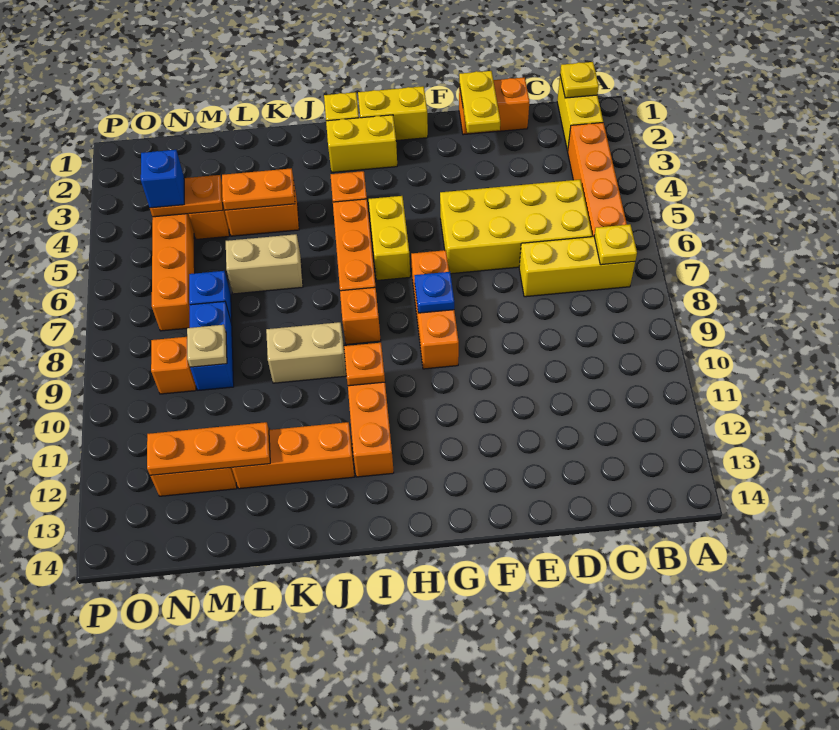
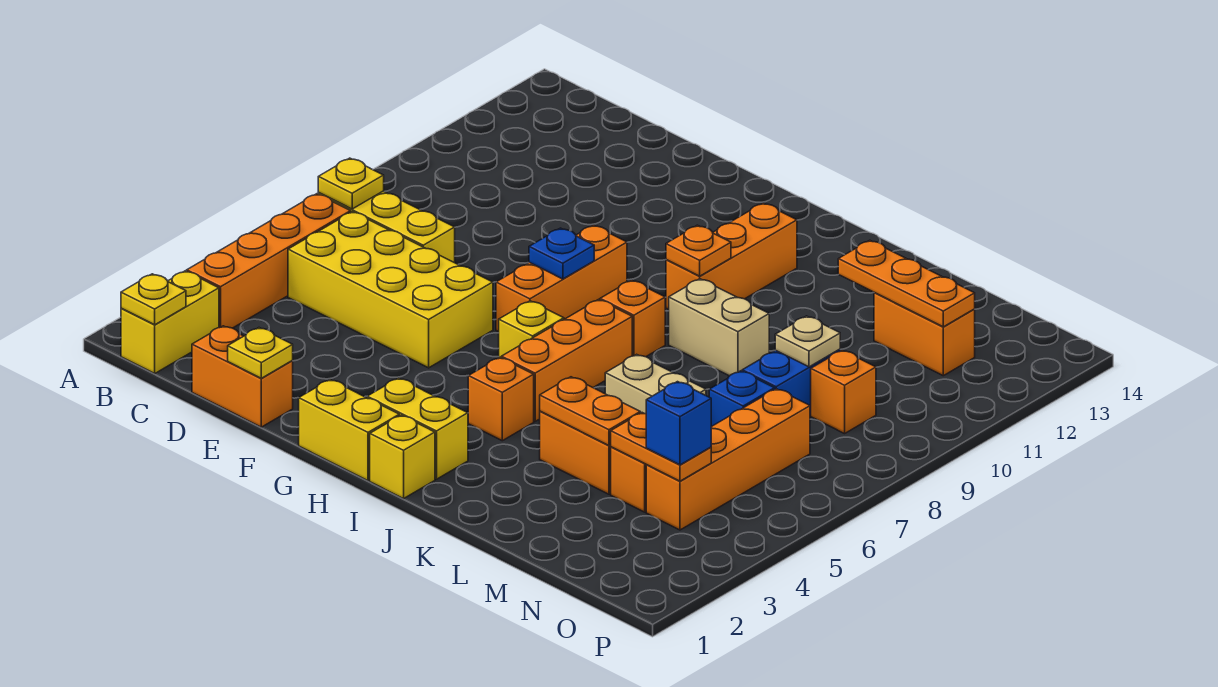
yellow 1x2 plate [459,71,500,133] -> yellow 1x1 plate [228,328,293,378]
yellow 1x2 brick [369,196,410,280] -> yellow 1x1 brick [499,301,564,358]
orange 1x3 brick [232,422,354,489] -> none

